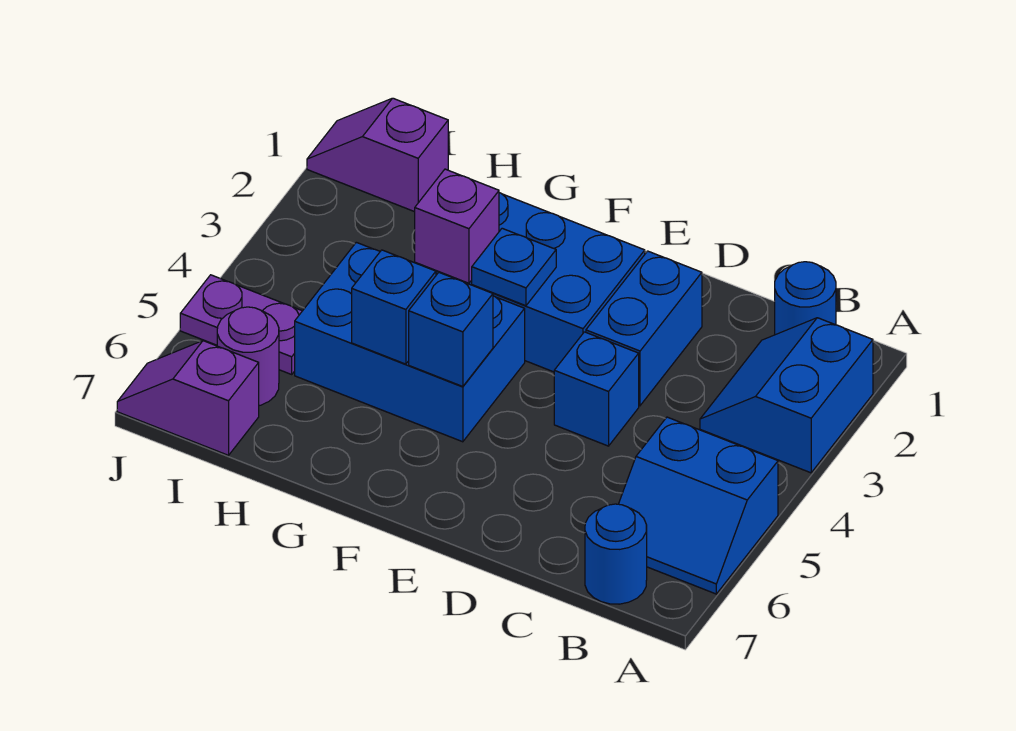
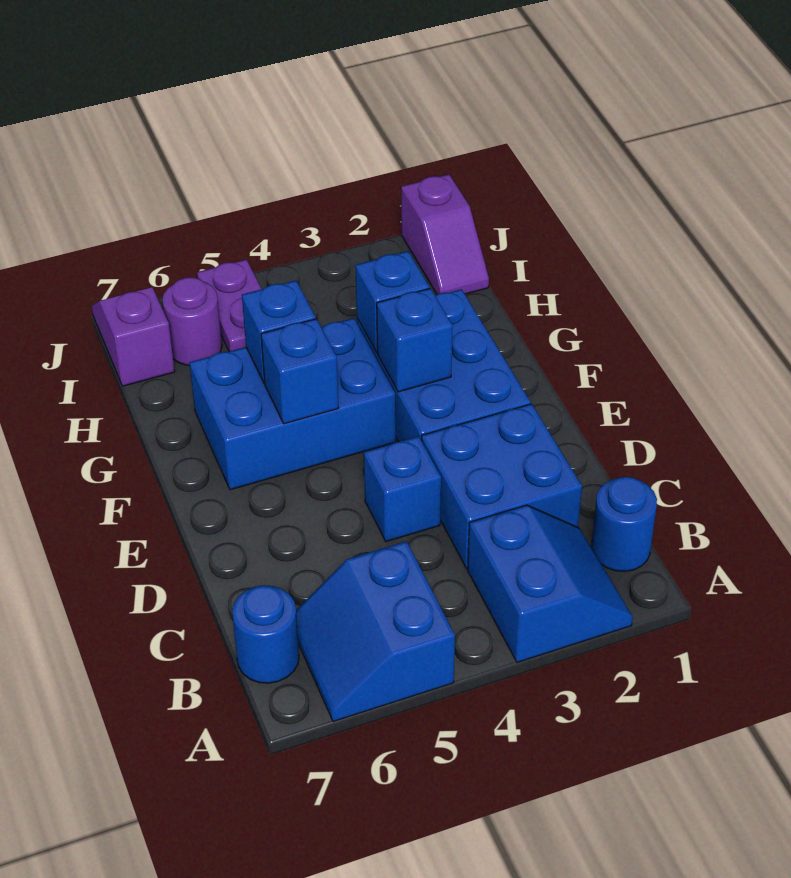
blue 2x2 slope [700,318,873,473] -> blue 2x2 slope turned to [468,505,633,662]
blue 1x2 brick [586,251,702,406] -> blue 2x2 brick [422,404,582,569]
blue 1x1 plate [472,228,556,306] -> blue 1x1 brick [377,288,453,392]
blue 2x3 brick [295,242,525,442] -> blue 2x3 brick turned to [189,318,396,490]
purple 1x1 brick [415,169,499,283] -> blue 1x1 brick [355,251,429,353]
purple 1x2 slope [307,98,448,212] -> purple 1x2 slope turned to [401,174,489,294]

